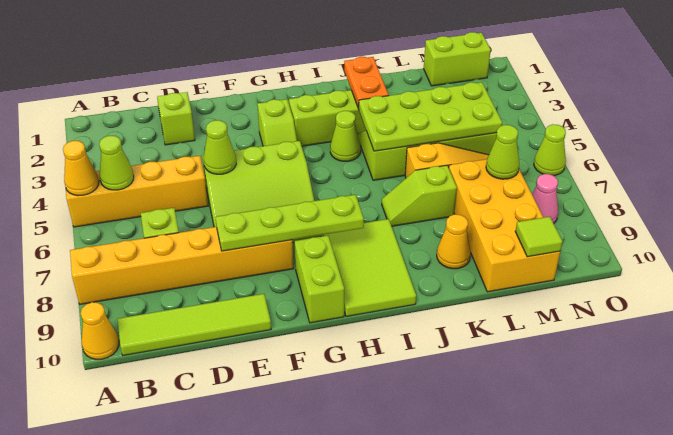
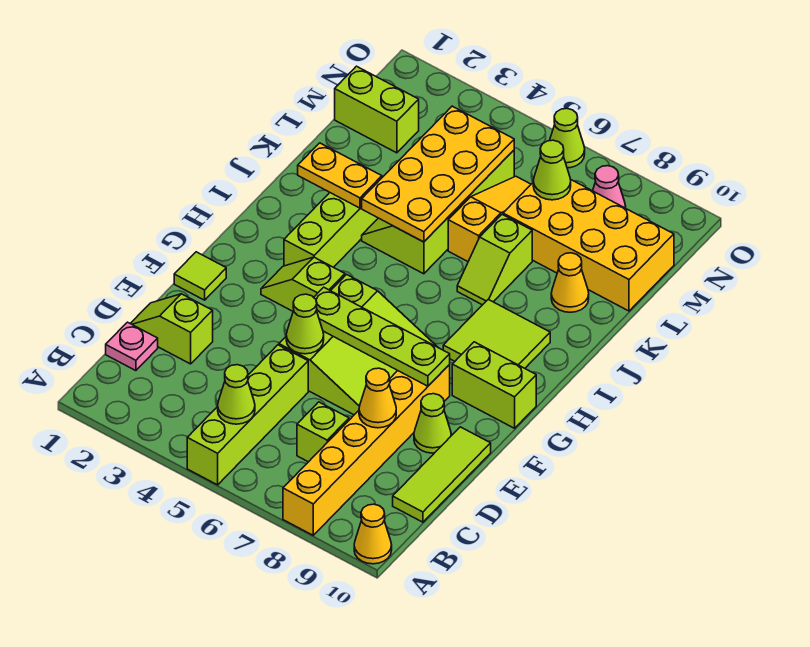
yellow 1x4 brick [66,156,208,227] -> lime 1x4 brick [187,345,308,485]
yellow 1x1 cone [63,141,99,196] -> yellow 1x1 cone moved to [359,368,396,428]
lime 1x4 tile [118,294,271,355] -> lime 1x3 tile [393,427,491,522]
none -> pink 1x1 plate [106,322,158,371]
lime 1x4 plate [215,195,364,251] -> lime 1x4 plate turned to [314,287,450,386]
lime 1x2 slope [257,99,297,146] -> lime 1x2 slope turned to [261,257,345,311]
lime 2x3 tile [323,219,416,316] -> lime 2x2 tile [443,300,550,368]
lime 1x1 cone [330,111,361,161] -> lime 1x1 cone moved to [414,394,451,453]
orange 1x2 plate [344,57,389,108] -> yellow 1x2 plate [298,143,382,208]
lime 2x4 plate [358,82,502,151] -> yellow 2x4 plate [362,106,514,242]
lime 1x2 brick [424,32,491,86] -> lime 1x2 brick turned to [335,66,419,153]
lime 1x1 tile [515,217,562,257] -> lime 1x1 tile moved to [174,252,226,300]

